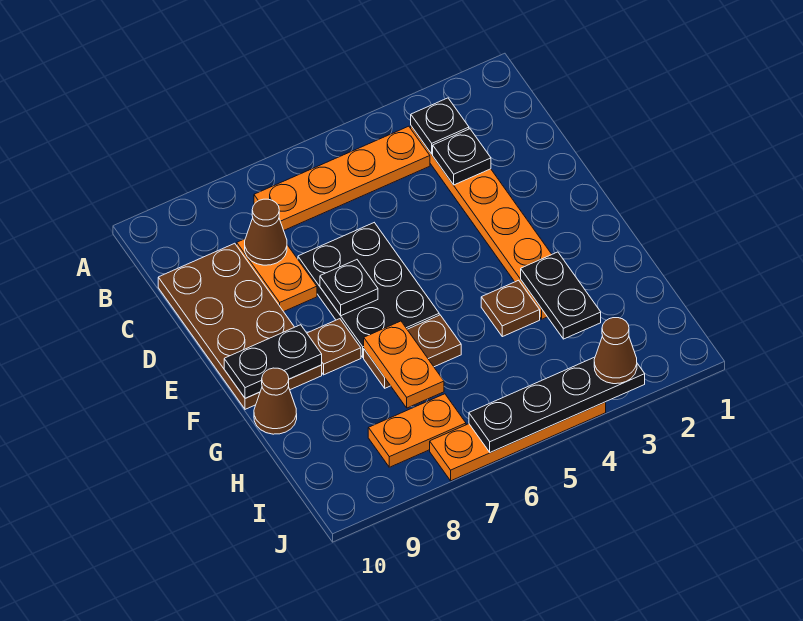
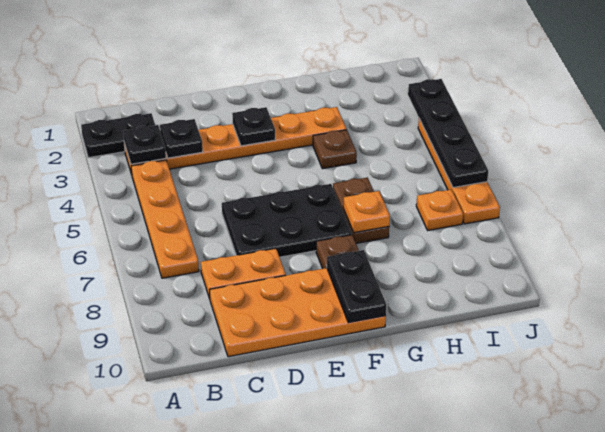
brown 1x1 cone [245,199,287,265] -> none
brown 2x4 plate [158,243,322,409] -> orange 2x4 plate [210,268,386,357]
black 1x1 plate [320,260,378,316] -> black 1x1 plate moved to [232,107,275,146]
black 1x2 plate [521,252,601,339] -> black 1x2 plate moved to [81,113,155,158]
orange 1x2 plate [364,321,444,408] -> orange 1x1 plate [343,191,390,233]
brown 1x1 cone [254,368,297,434] -> none
orange 1x2 plate [368,394,466,467] -> orange 1x1 plate [416,190,463,230]
brown 1x1 cone [594,318,637,384] -> none

